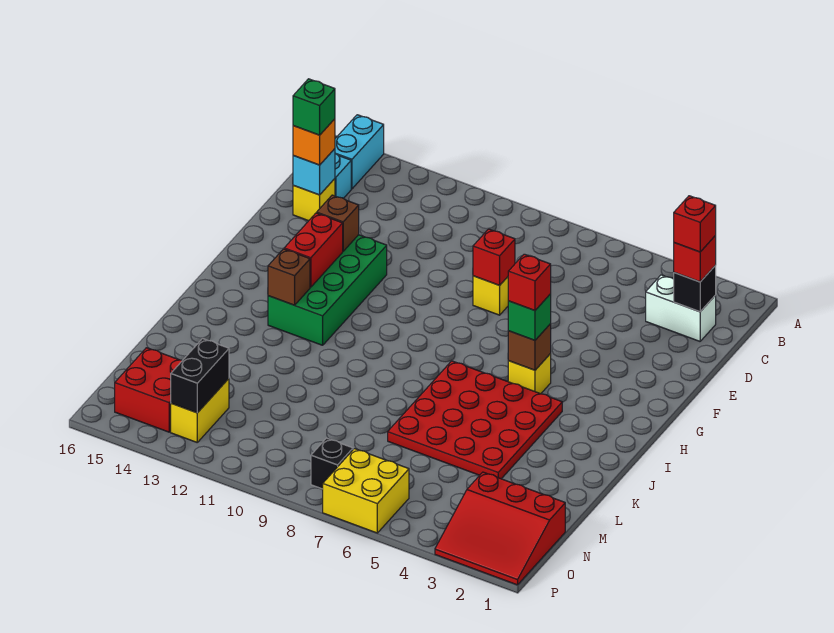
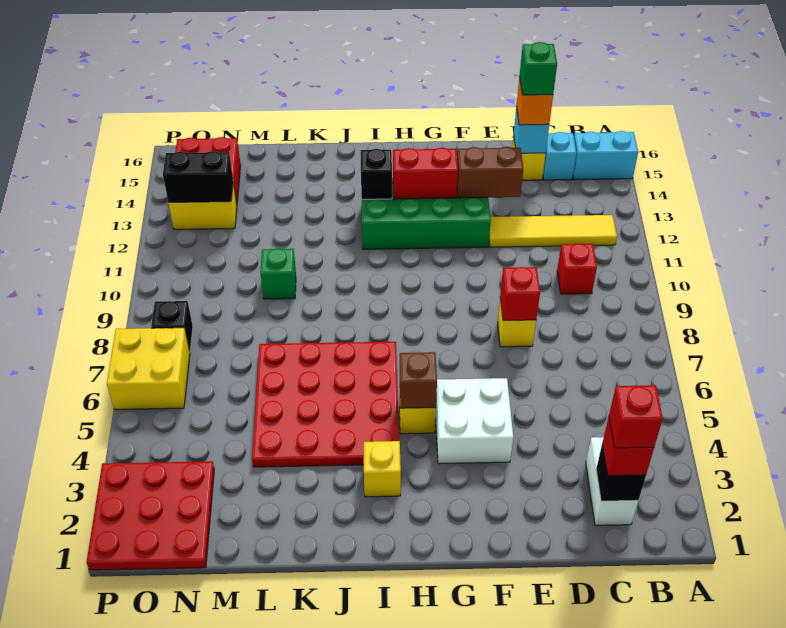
none -> yellow 1x4 tile [489,215,617,247]
none -> white 2x2 brick [436,378,513,464]
brown 1x1 brick [317,195,359,251] -> brown 1x2 brick [457,147,523,198]
green 1x1 brick [508,294,551,340] -> green 1x1 brick moved to [260,249,296,299]
red 1x1 brick [508,254,551,311] -> red 1x1 brick moved to [557,244,597,294]
none -> yellow 1x1 brick [364,441,401,497]
brown 1x1 brick [268,249,310,305] -> black 1x1 brick [361,149,392,199]
red 3x3 slope [435,472,565,585] -> red 3x3 plate [87,461,214,570]

